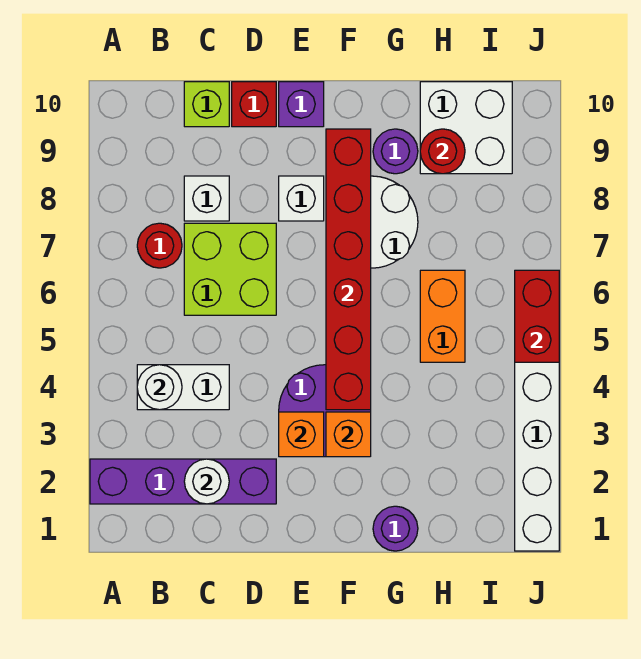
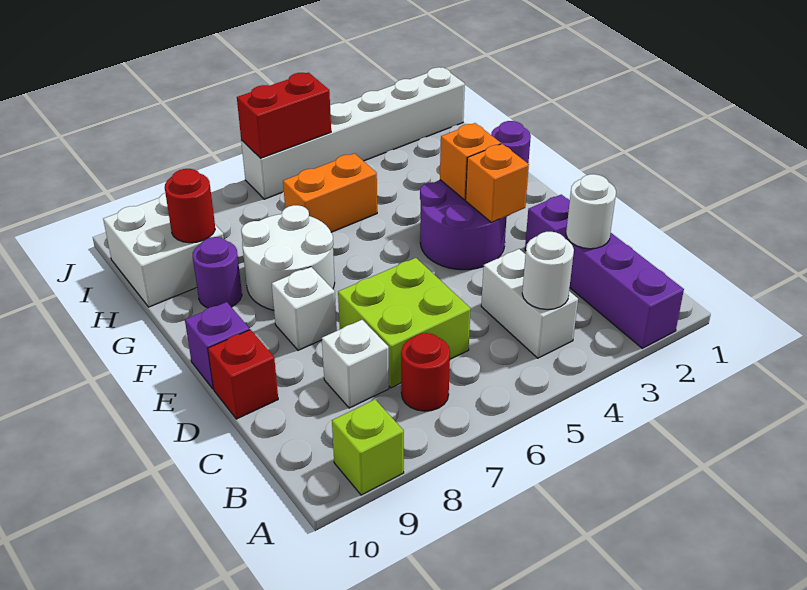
lime 1x1 brick [184,82,229,127] -> lime 1x1 brick moved to [332,400,404,495]
red 1x6 brick [326,129,371,410] -> none

